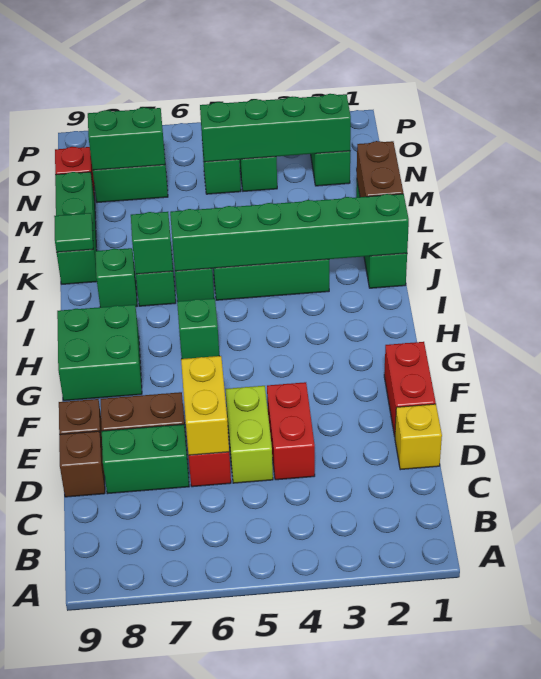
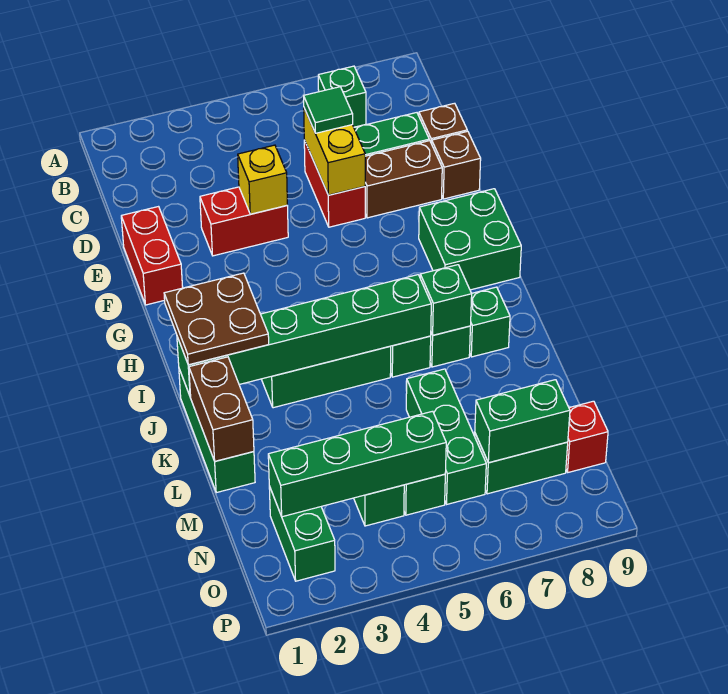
yellow 1x1 brick [395,404,442,470] -> yellow 1x1 brick moved to [238,145,287,214]
red 1x2 brick [267,382,315,480] -> red 1x2 brick turned to [200,187,288,256]
lime 1x2 brick [225,386,273,483] -> none
green 1x1 brick [177,298,219,359] -> green 1x1 brick moved to [318,66,366,127]
none -> brown 2x2 plate [164,273,269,365]
green 1x3 brick [55,172,97,284] -> green 1x3 brick moved to [406,369,486,504]
green 1x1 tile [54,213,93,252] -> green 1x1 tile moved to [304,87,353,133]

